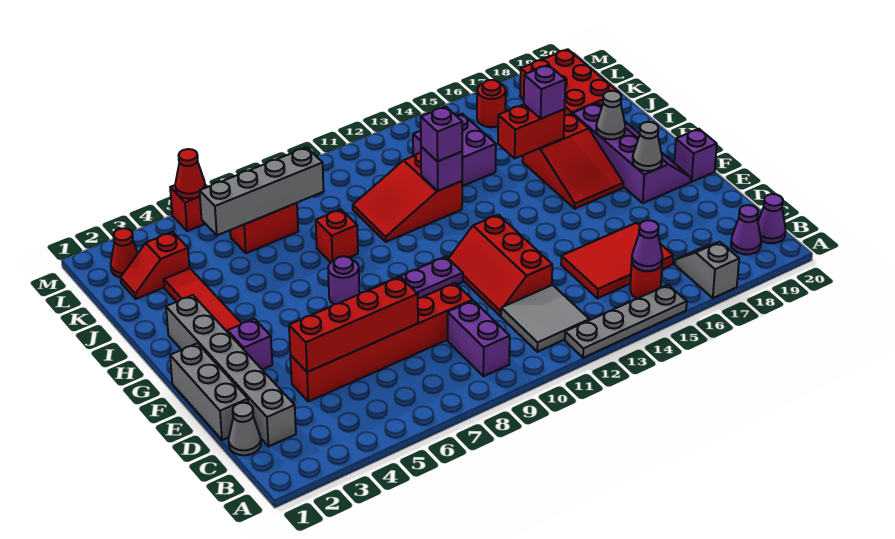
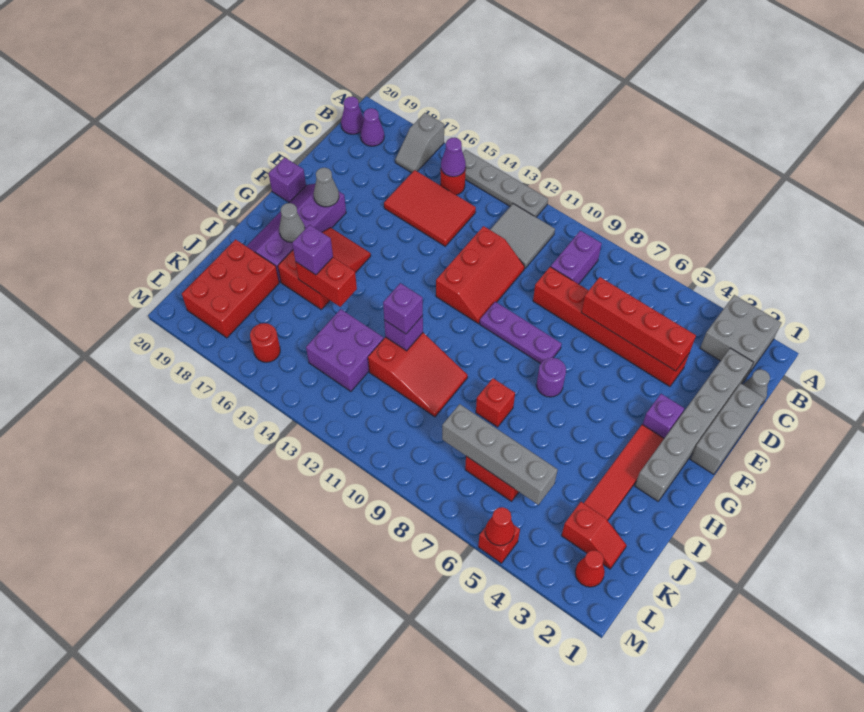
none -> grey 2x2 brick [700,295,781,376]

